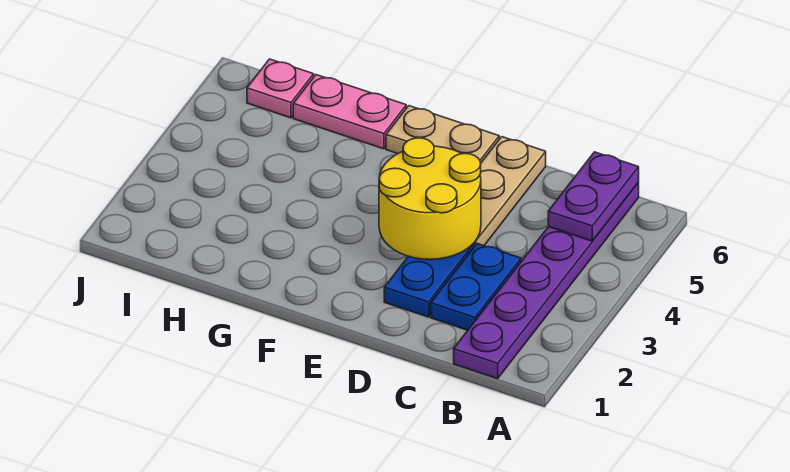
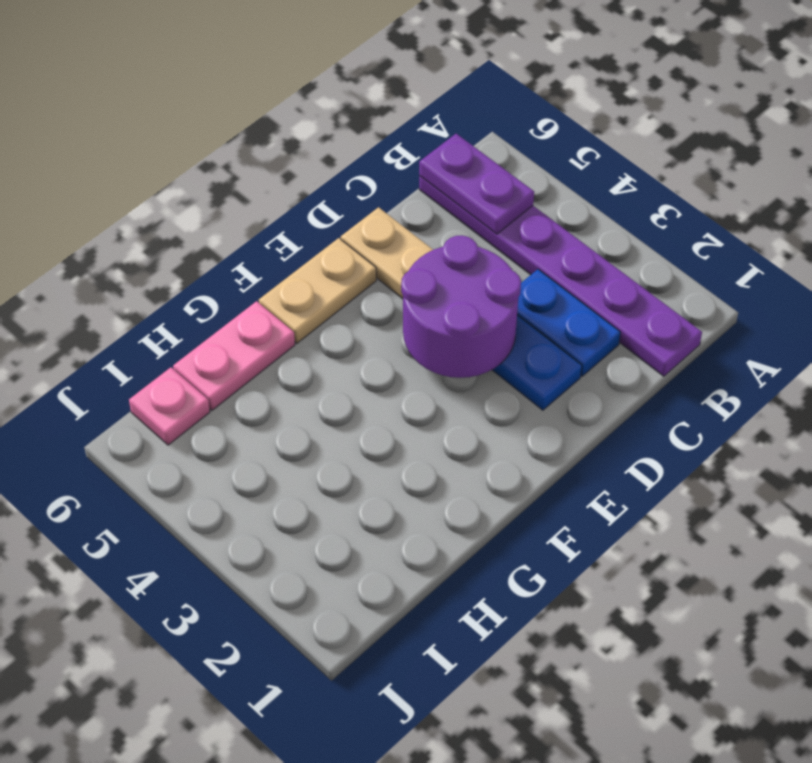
yellow 2x2 round brick [379,138,481,260] -> purple 2x2 round brick [401,235,521,378]

